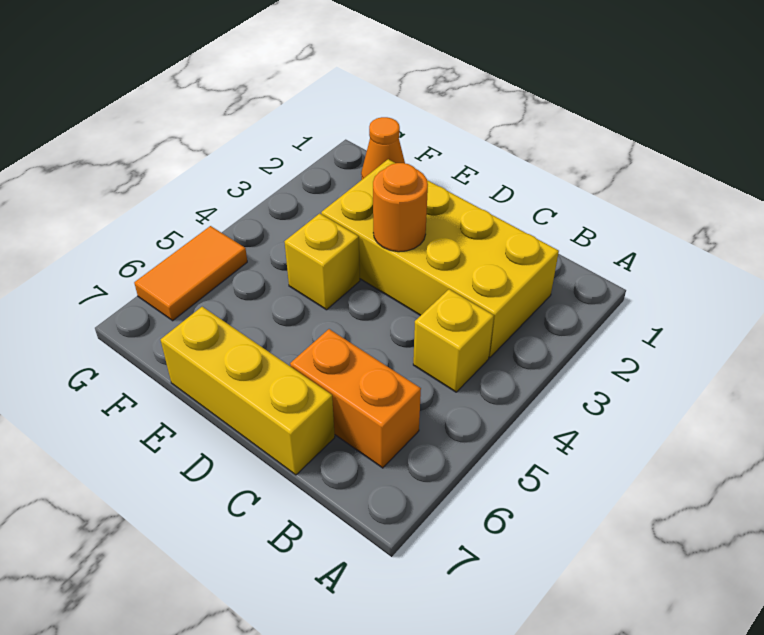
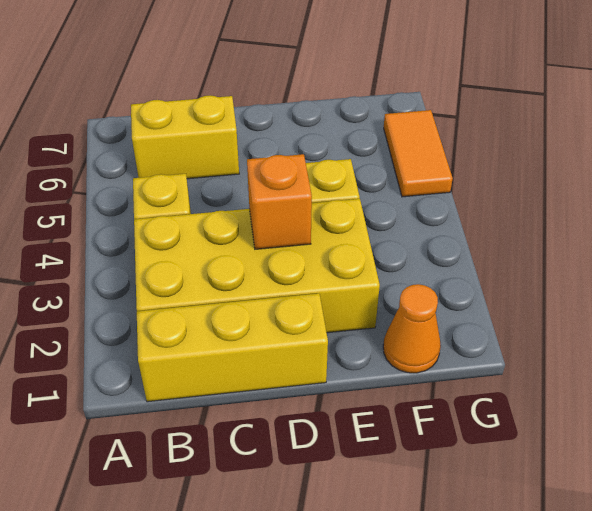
orange 1x2 brick [290,329,421,468] -> yellow 1x2 brick [131,95,239,179]
yellow 1x3 brick [161,307,335,475] -> yellow 1x3 brick moved to [137,293,328,402]
orange 1x1 round brick [373,163,428,252] -> orange 1x1 brick [247,154,312,249]

